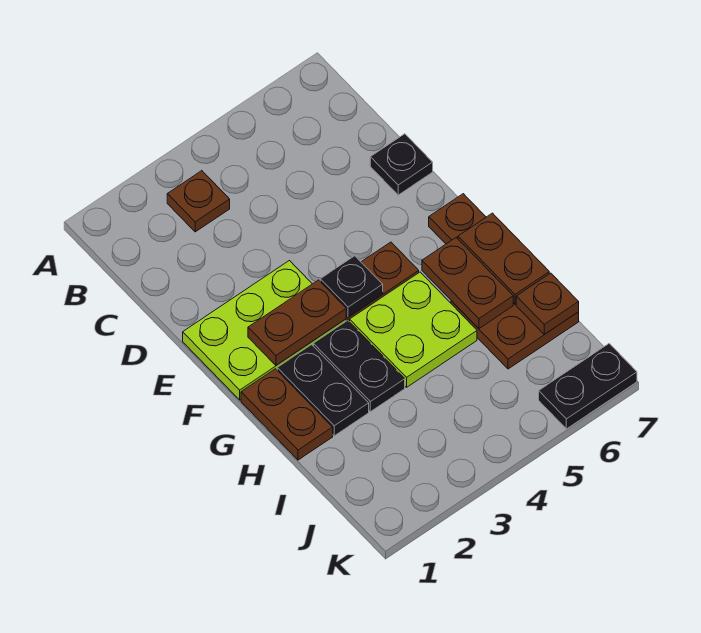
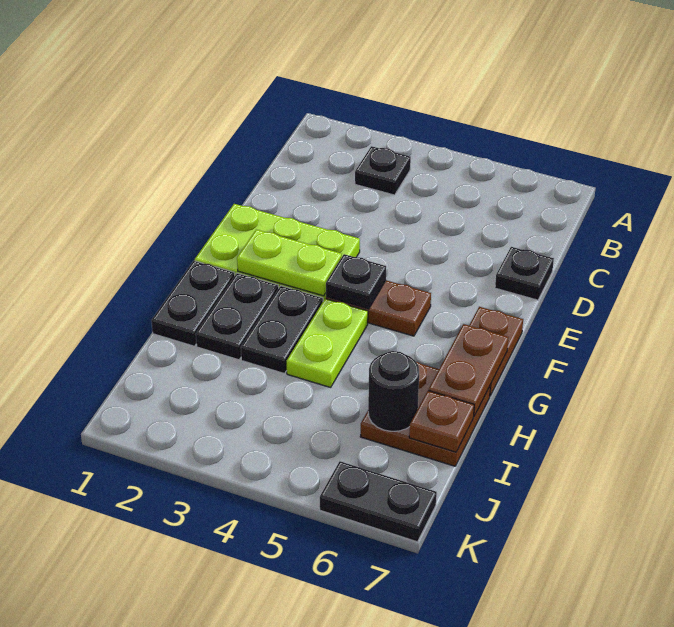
brown 1x1 plate [167,171,230,232] -> black 1x1 plate [355,146,411,195]
brown 1x2 plate [248,280,346,365] -> lime 1x2 plate [237,230,342,296]
brown 1x2 plate [241,369,333,460] -> black 1x2 plate [151,261,235,346]
lime 2x2 plate [350,272,477,387] -> lime 1x2 plate [287,299,368,387]
brown 1x2 plate [422,237,513,328] -> none
none -> black 1x1 round brick [368,351,419,431]

